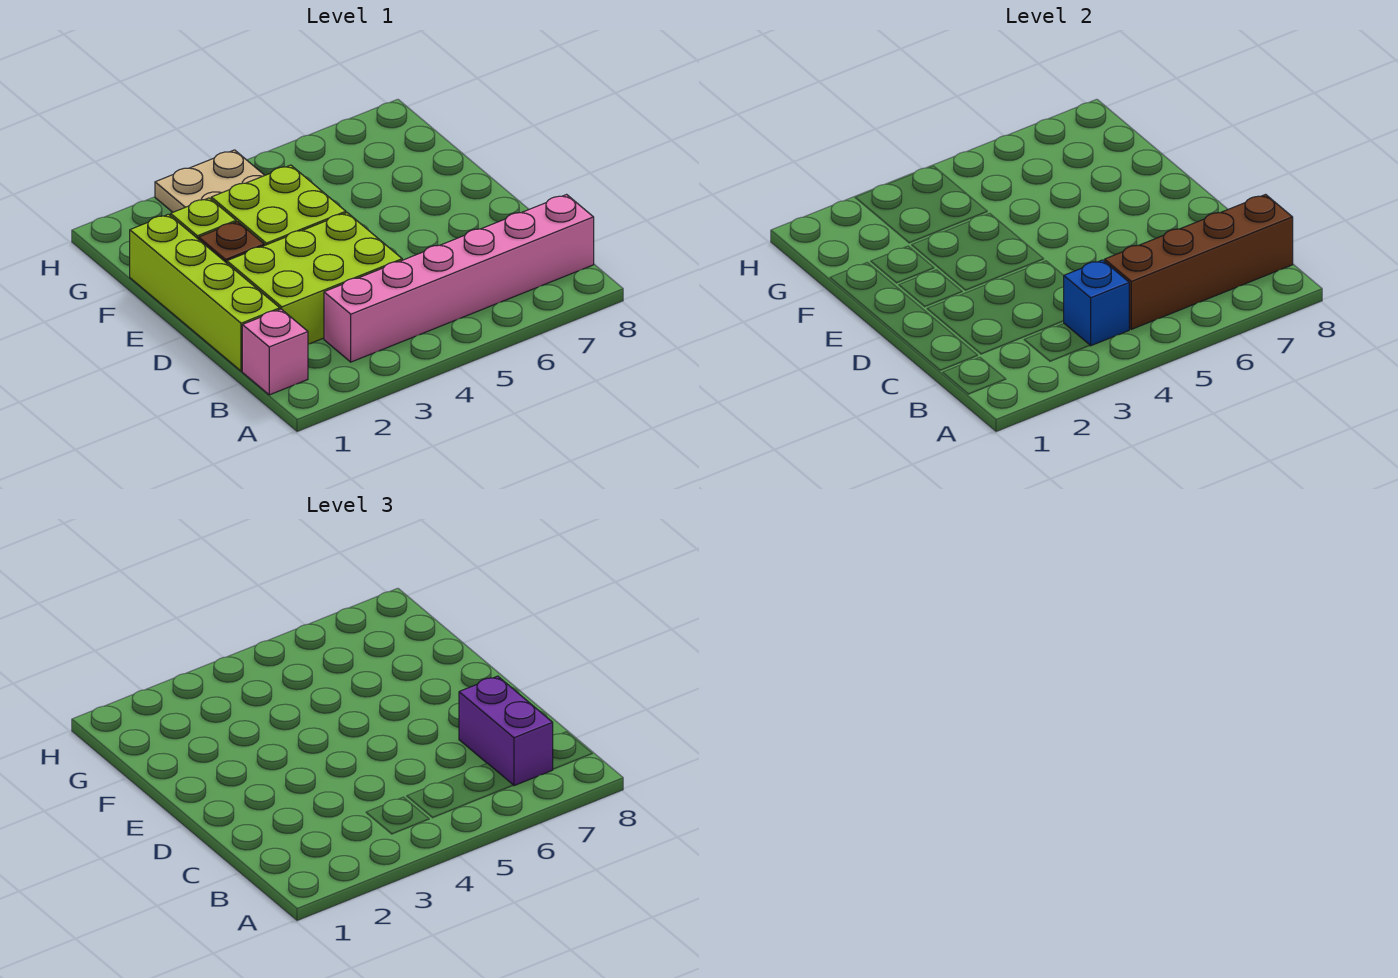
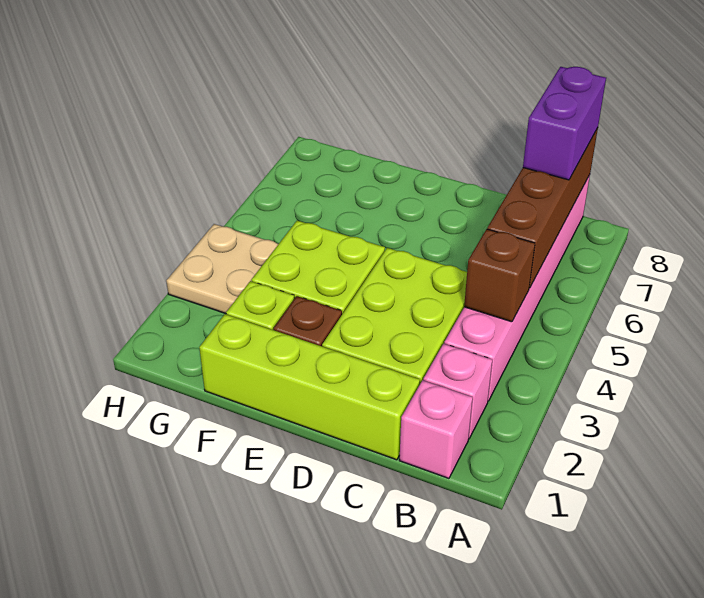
none -> pink 1x1 brick [423,344,492,438]
blue 1x1 brick [1064,260,1130,346] -> brown 1x1 brick [464,229,535,322]
purple 1x2 brick [459,676,553,786] -> purple 1x2 brick turned to [523,67,606,180]

